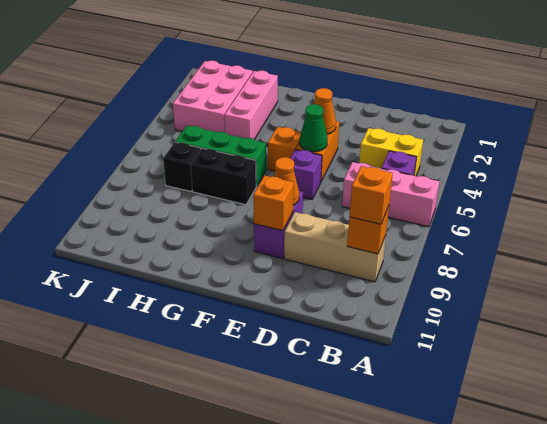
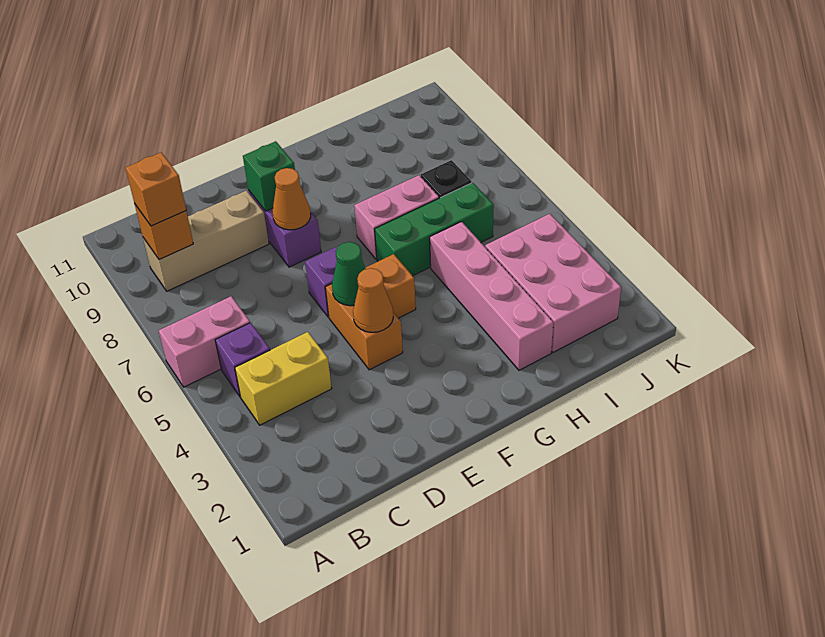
pink 1x3 brick [342,162,439,227] -> pink 1x2 brick [159,296,250,387]
orange 1x1 brick [253,176,294,231] -> green 1x1 brick [243,141,295,211]
black 1x2 brick [191,148,256,205] -> pink 1x2 brick [354,175,439,259]
pink 1x3 brick [224,71,278,139] -> pink 1x4 brick [430,222,553,370]

